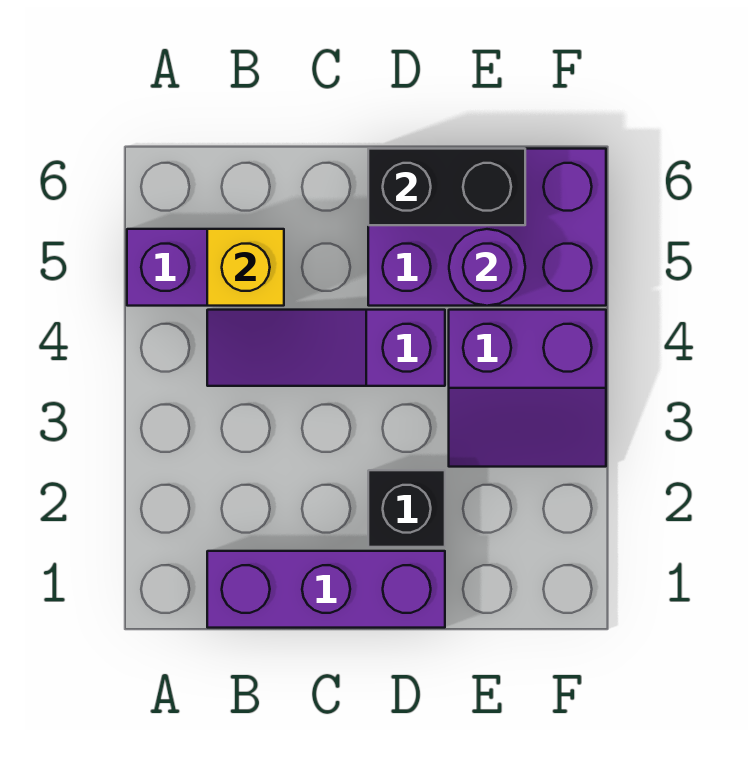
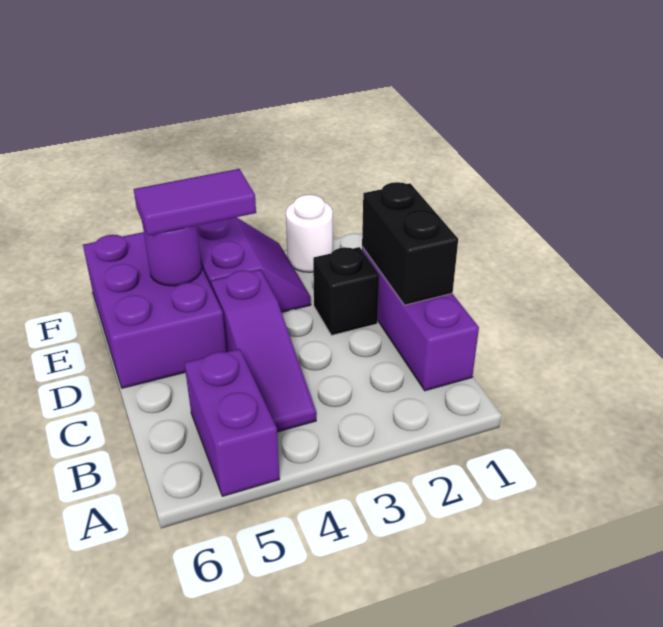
yellow 1x1 brick [207,229,284,306] -> none
black 1x2 brick [368,149,525,225] -> black 1x2 brick moved to [362,182,458,305]
none -> purple 1x2 tile [134,169,256,236]
none -> white 1x1 round brick [286,195,333,272]

